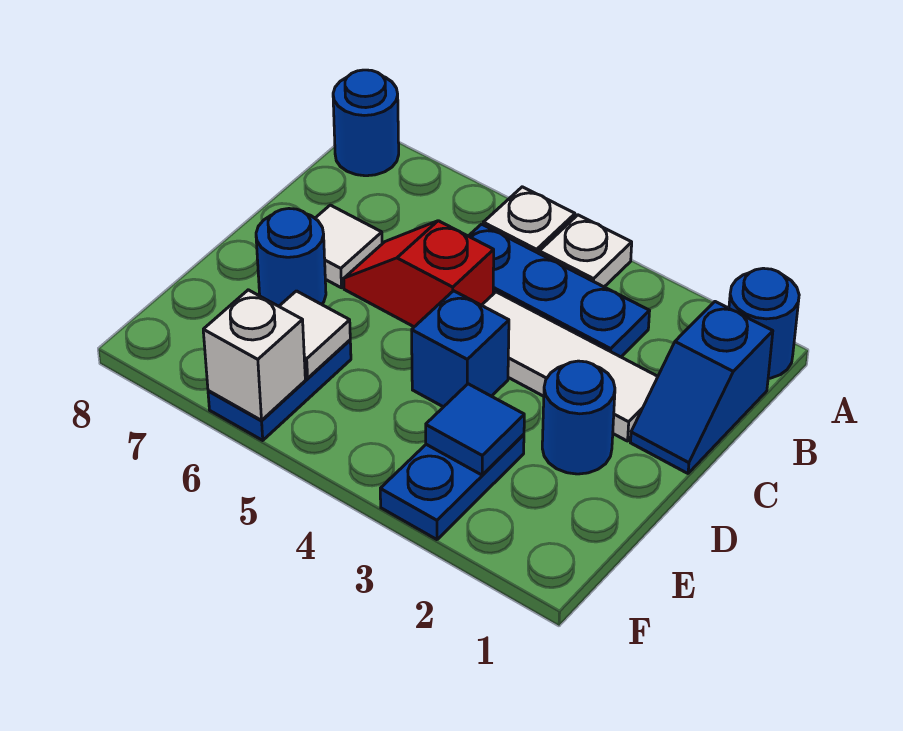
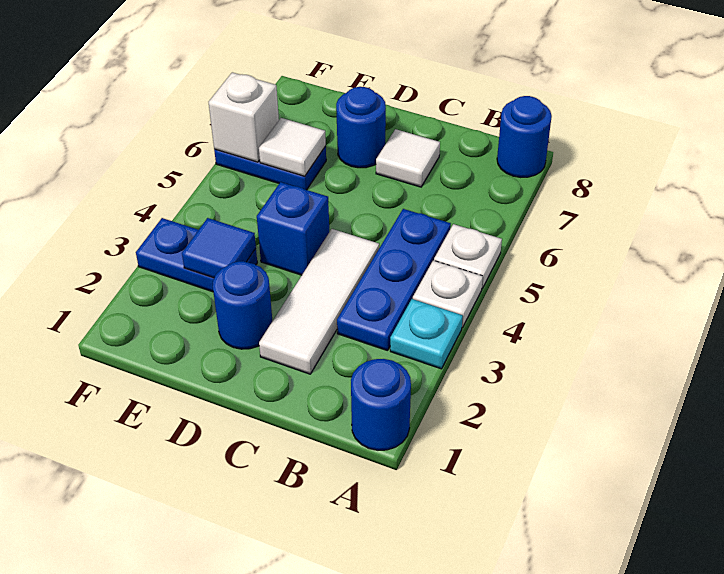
none -> cyan 1x1 plate [390,299,463,369]
blue 1x2 slope [631,302,773,473] -> none
red 1x2 slope [344,221,494,327] -> none

